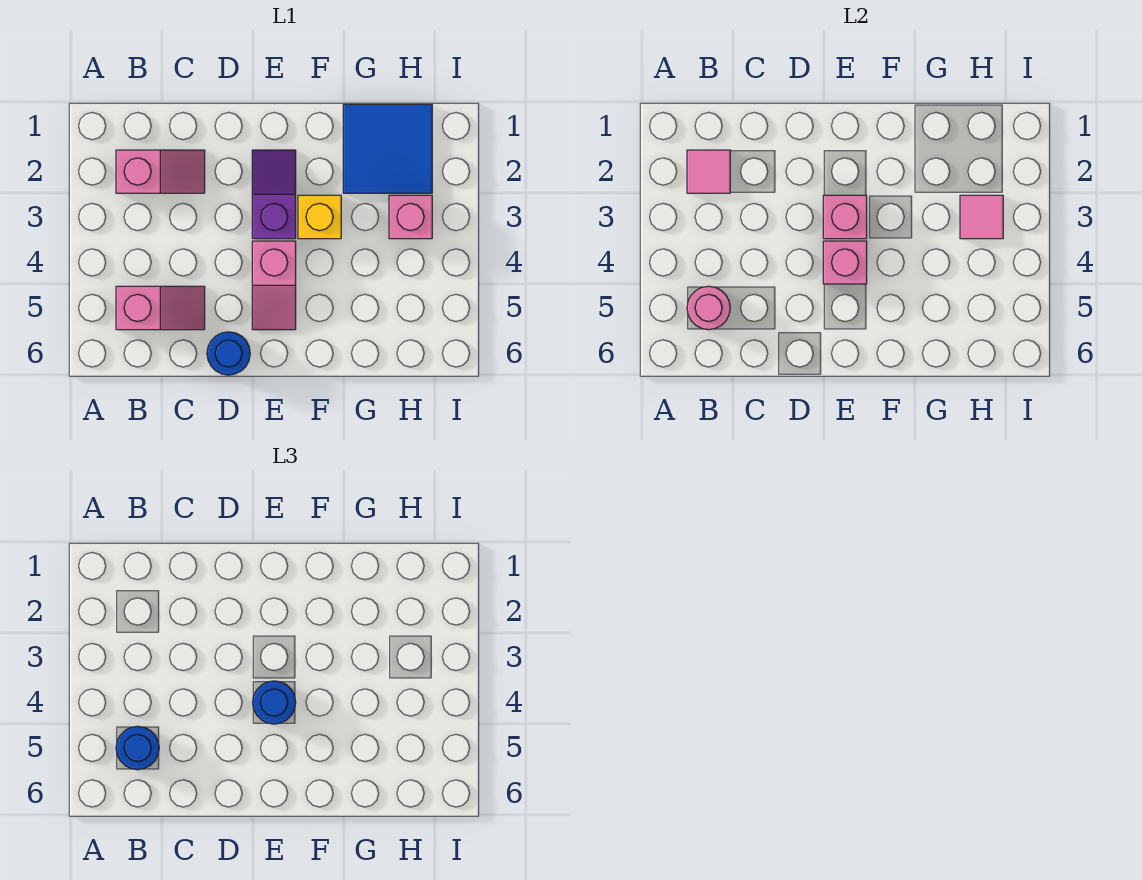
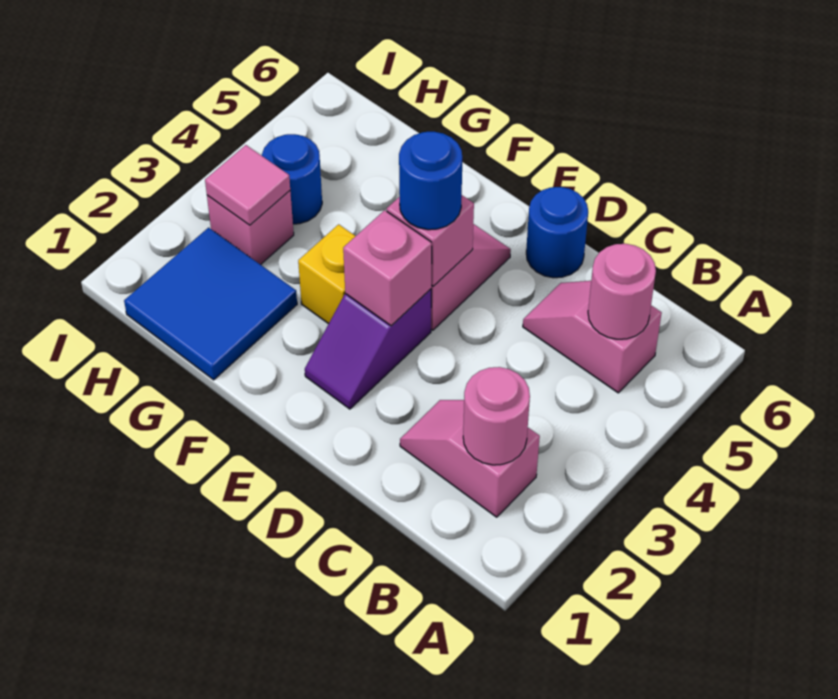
pink 1x1 tile [687,150,730,193] -> pink 1x1 round brick [463,367,530,465]
blue 1x1 round brick [116,726,159,770] -> blue 1x1 round brick moved to [262,134,322,224]

